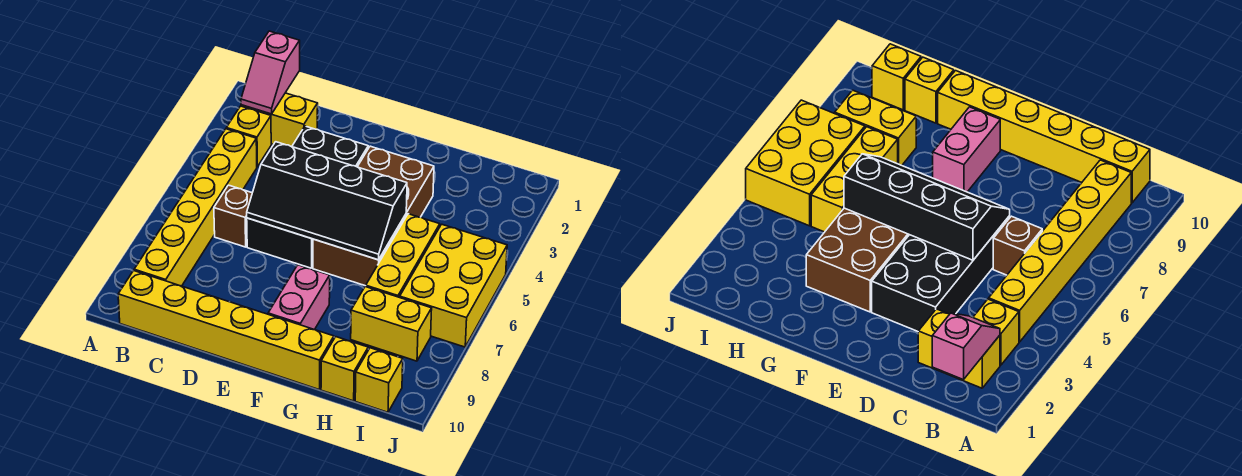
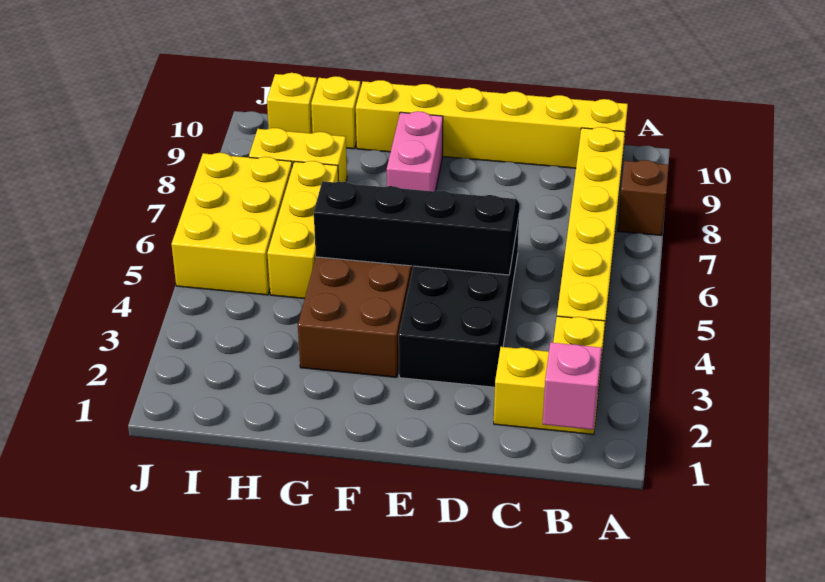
brown 1x1 brick [214,185,252,247] -> brown 1x1 brick moved to [618,160,669,235]

